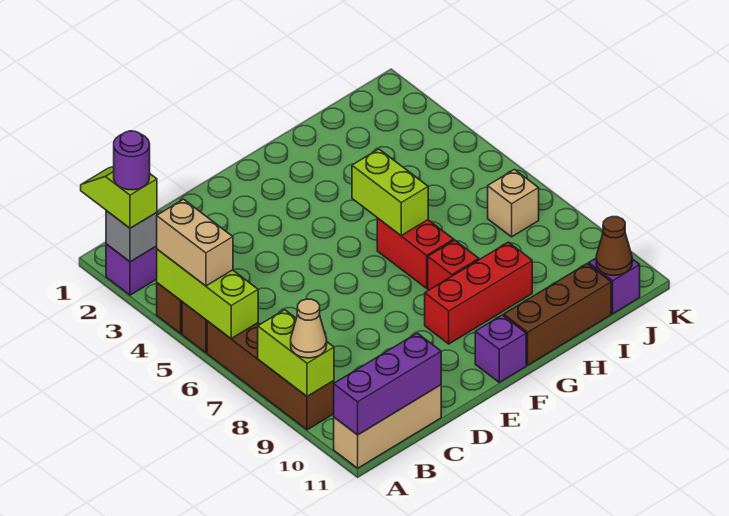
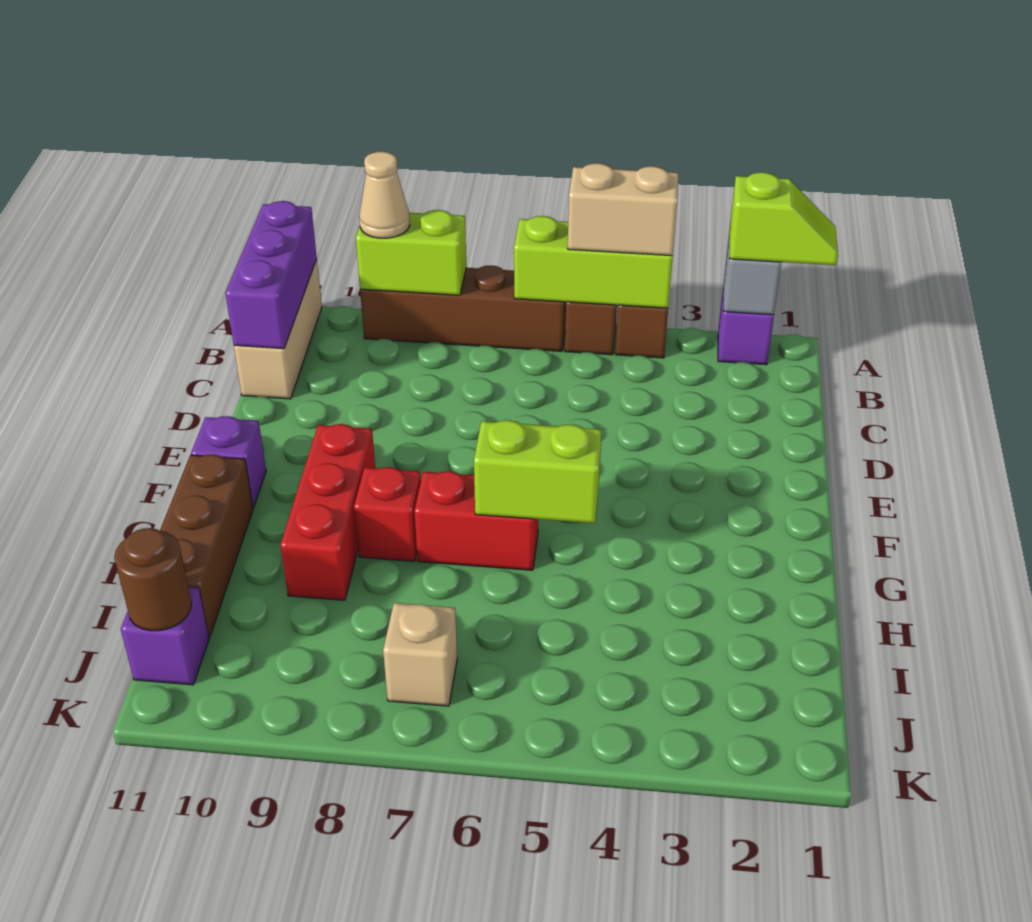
purple 1x1 round brick [114,131,150,190] -> none
brown 1x1 cone [596,217,632,275] -> brown 1x1 round brick [114,528,192,631]

